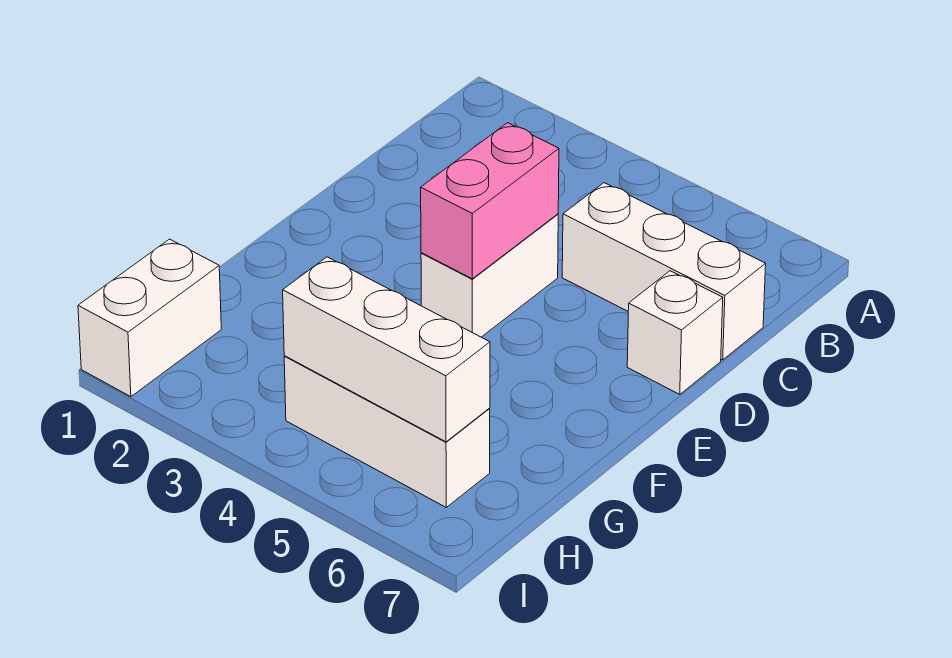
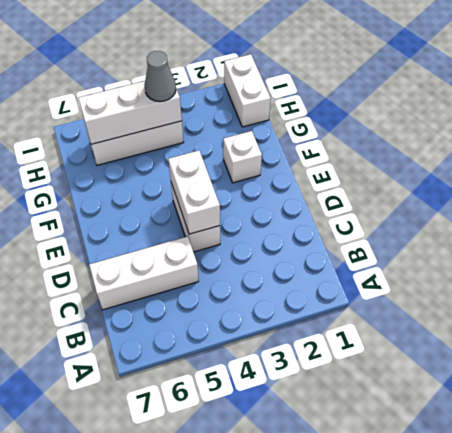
pink 1x2 brick [421,123,559,279] -> white 1x2 brick [168,150,220,234]
white 1x1 brick [627,271,723,394] -> white 1x1 brick moved to [223,131,262,183]
none -> grey 1x1 cone [145,51,176,102]

